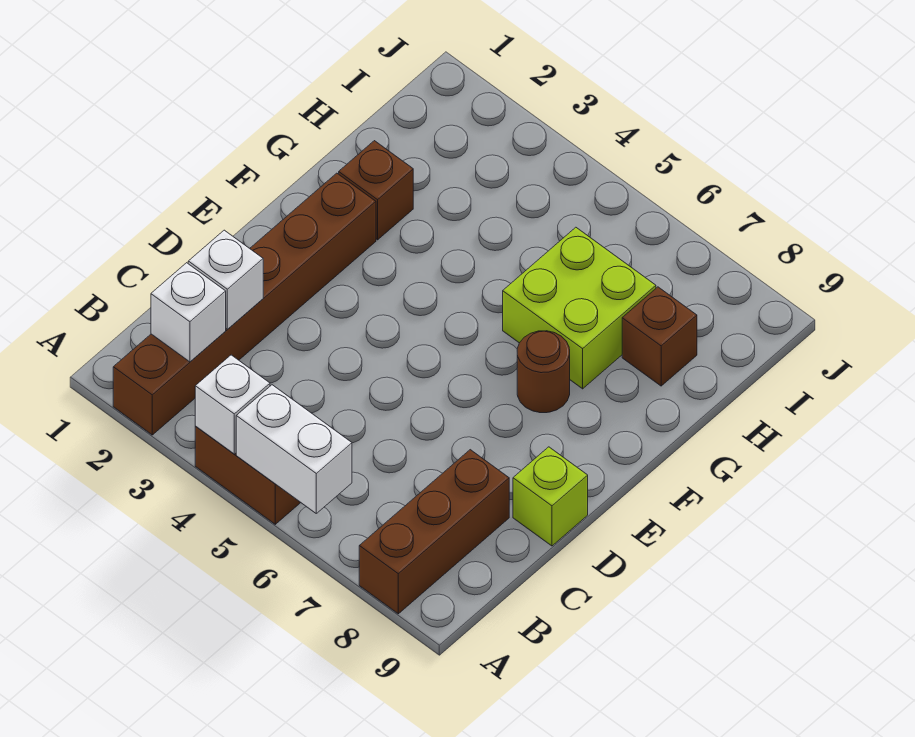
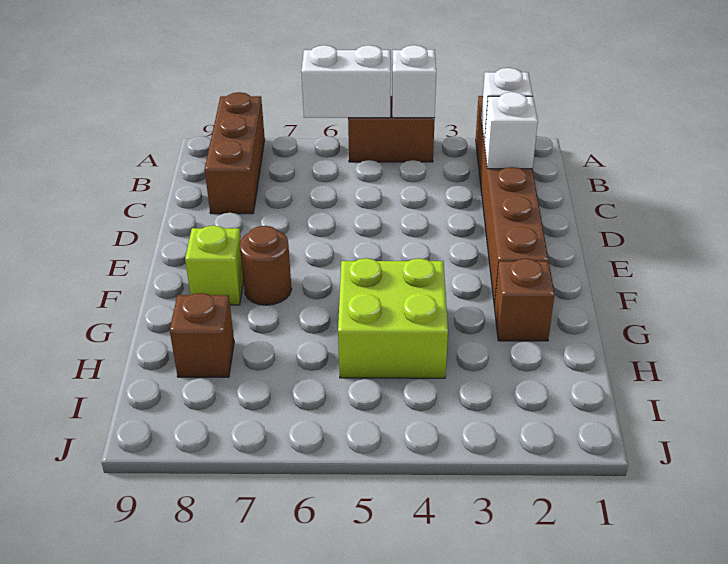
lime 1x1 brick [513,447,588,546] -> lime 1x1 brick moved to [185,225,243,305]
lime 2x2 brick [503,227,656,389] -> lime 2x2 brick moved to [338,258,448,378]

